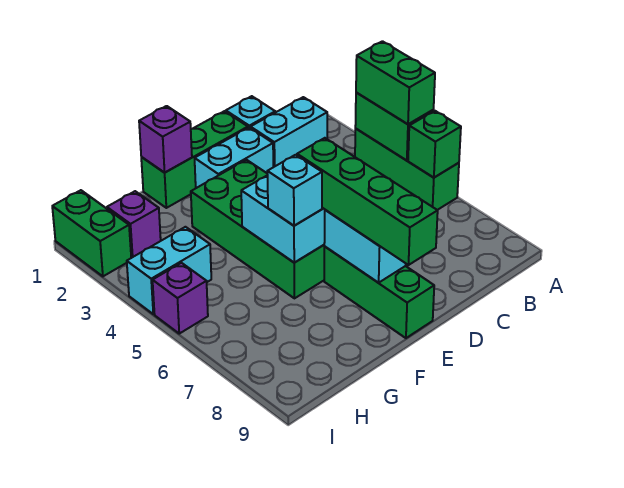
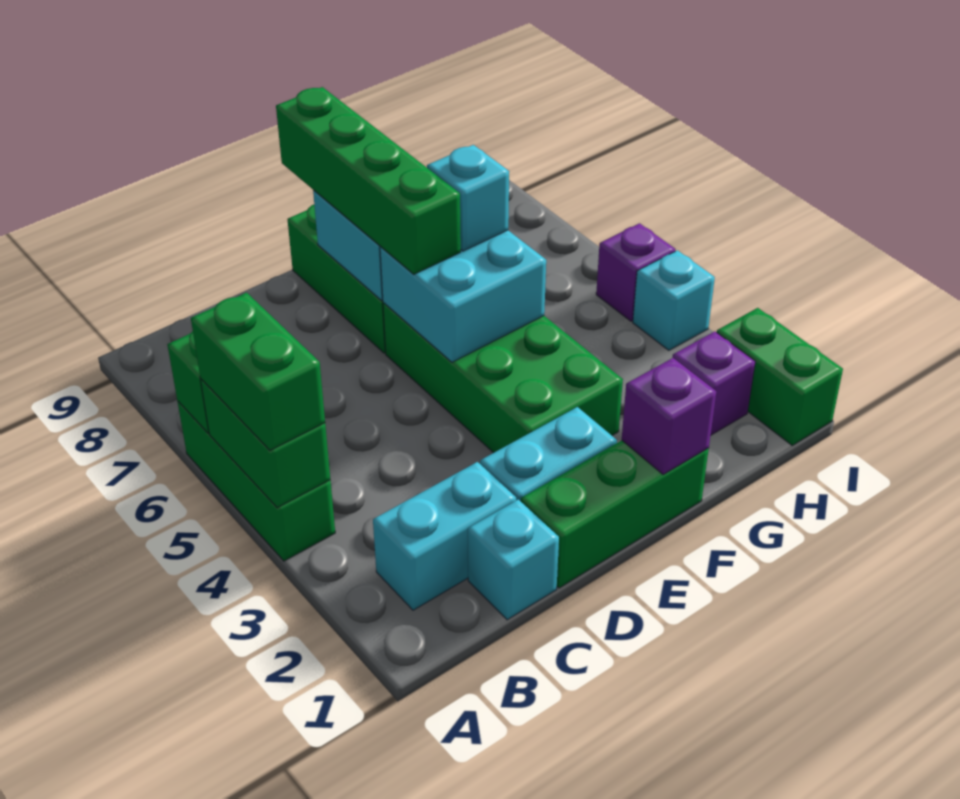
cyan 1x2 brick [127,227,211,314] -> cyan 1x1 brick [633,250,715,350]

